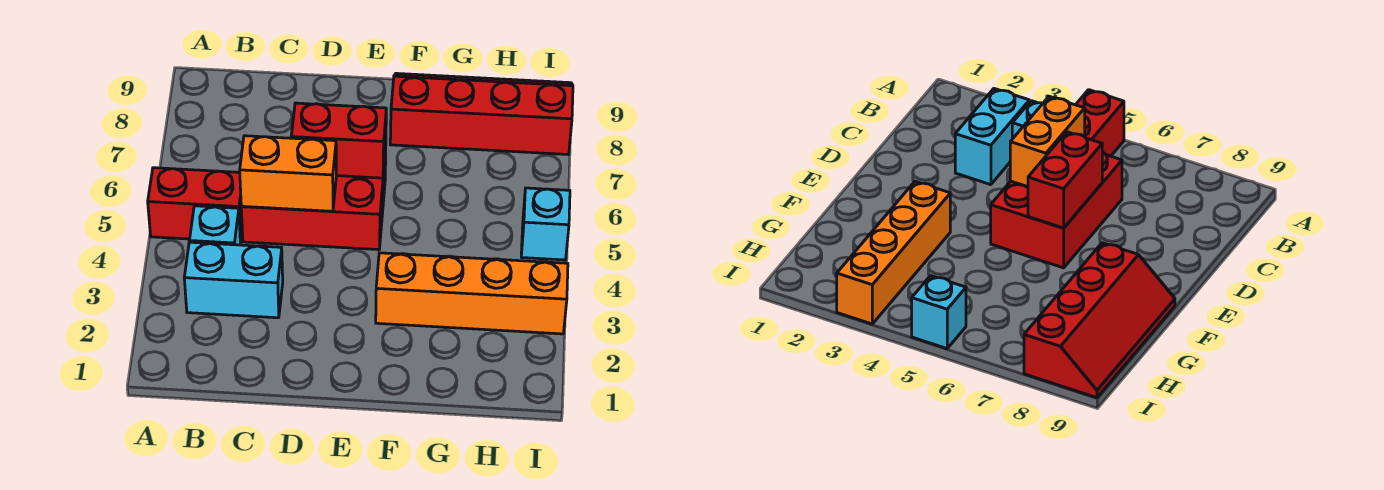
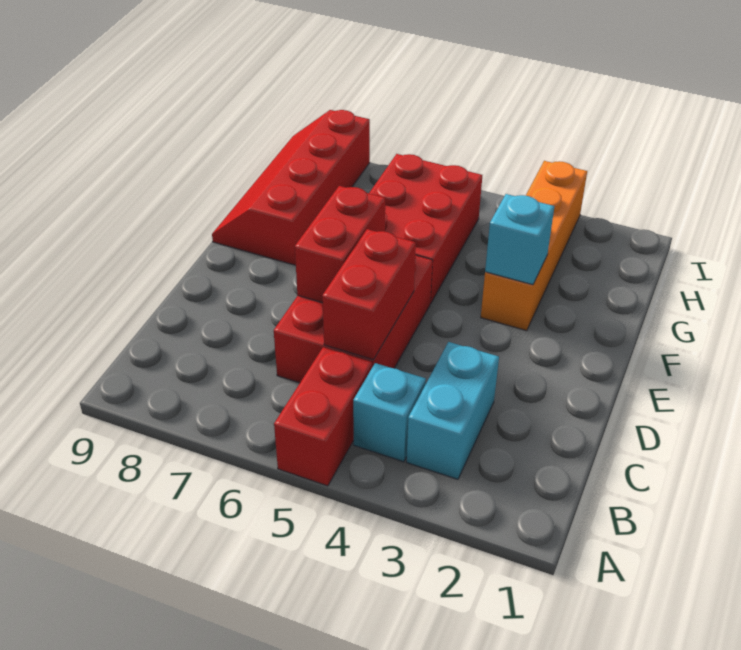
orange 1x2 brick [240,136,336,211] -> red 1x2 brick [322,229,416,360]
none -> red 2x3 brick [369,154,482,304]
cyan 1x1 brick [521,188,570,260] -> cyan 1x1 brick moved to [485,194,554,285]

